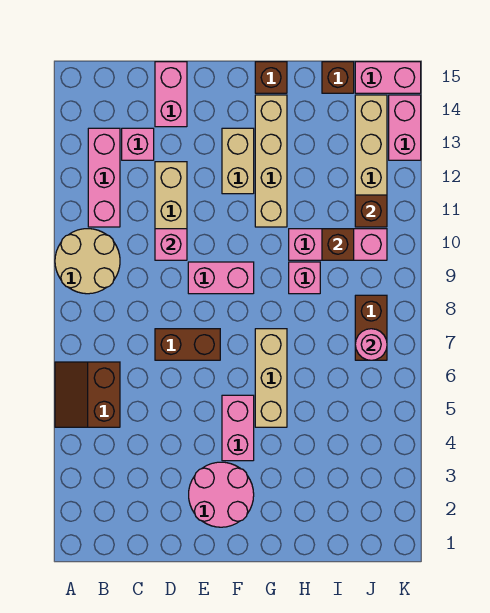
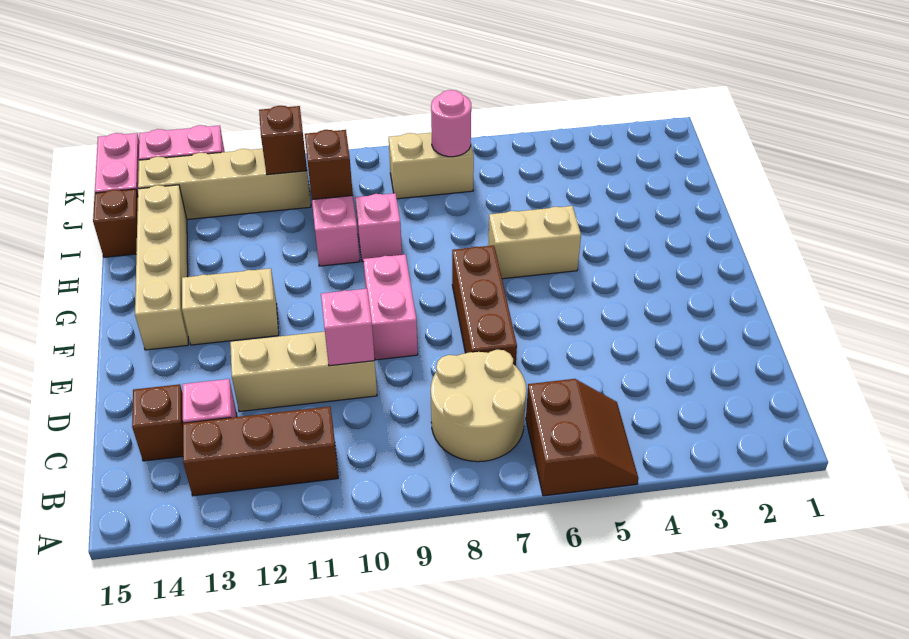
brown 2x2 slope [55,362,120,427] -> brown 2x2 slope turned to [526,379,639,496]
tan 2x2 round brick [55,229,120,294] -> tan 2x2 round brick moved to [431,350,526,462]
pink 1x3 brick [88,128,120,227] -> brown 1x3 brick [183,407,338,496]
brown 1x2 brick [155,329,220,360] -> brown 1x3 brick [452,245,517,366]
pink 1x2 brick [155,62,187,127] -> none
pink 2x2 round brick [189,462,254,527] -> none
pink 1x2 brick [222,395,254,461] -> none
tan 1x3 brick [255,329,287,427] -> tan 1x2 brick [488,206,581,279]
tan 1x4 brick [255,95,287,227] -> tan 1x4 brick turned to [135,185,188,350]
brown 1x1 brick [255,62,287,93] -> brown 1x1 brick moved to [132,384,183,461]
brown 1x2 brick [355,295,387,360] -> tan 1x2 brick [389,133,474,199]

